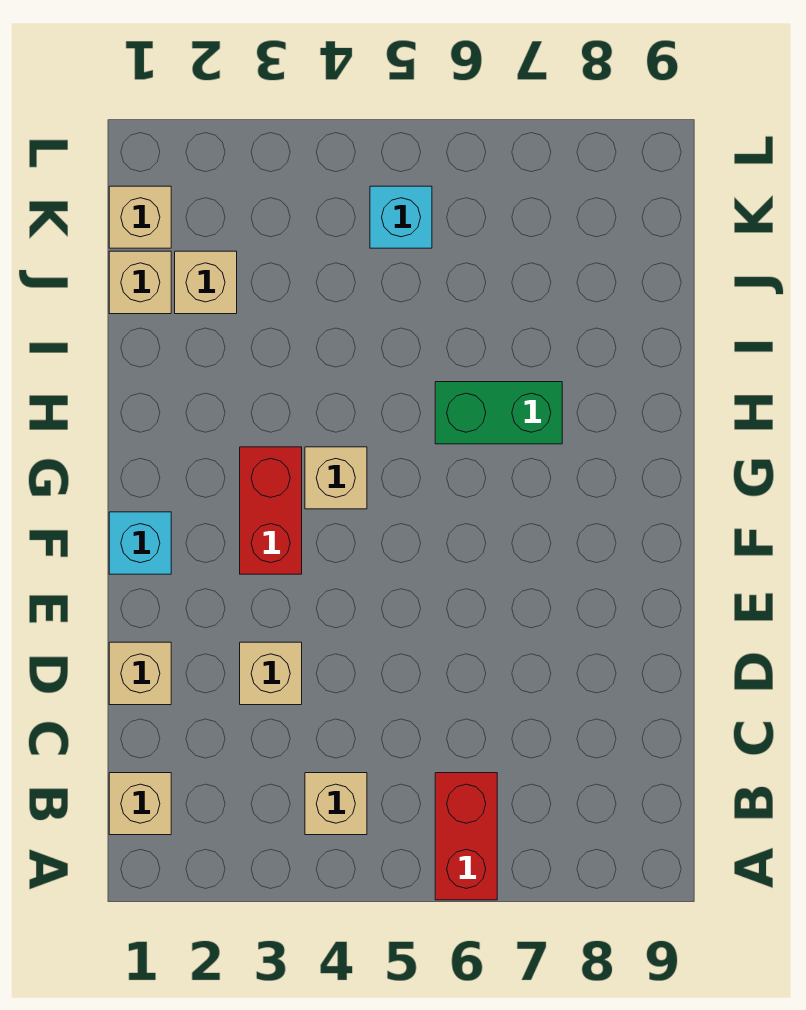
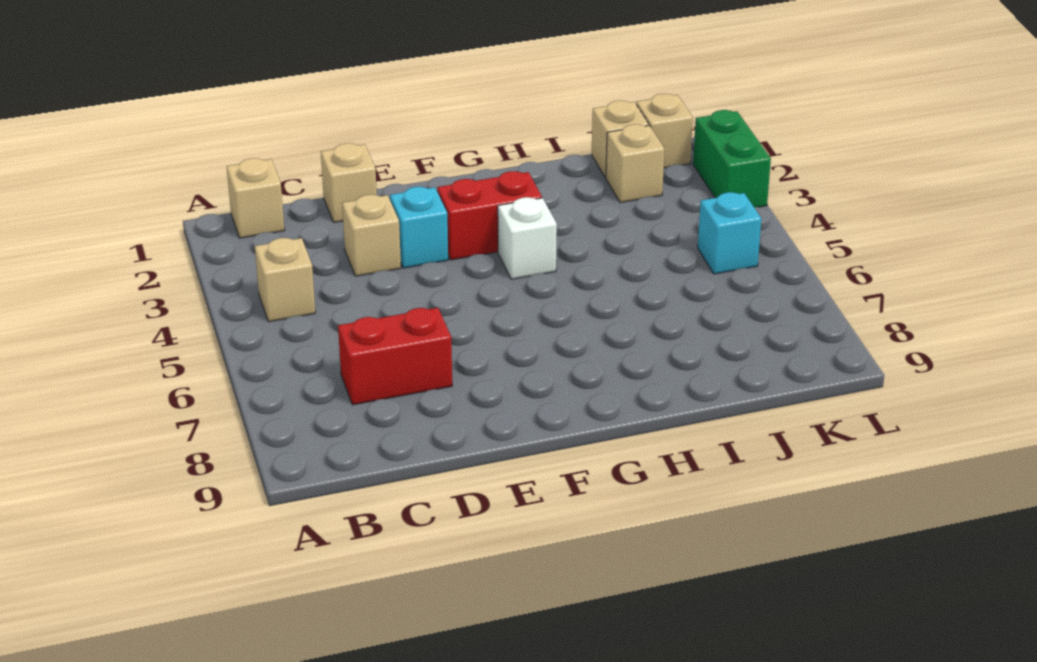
red 1x2 brick [435,773,497,900] -> red 1x2 brick moved to [338,308,452,405]
cyan 1x1 brick [109,512,171,574] -> cyan 1x1 brick moved to [390,187,448,268]
tan 1x1 brick [305,447,367,509] -> white 1x1 brick [498,197,557,279]
green 1x2 brick [435,382,562,444] -> green 1x2 brick moved to [693,110,771,207]

